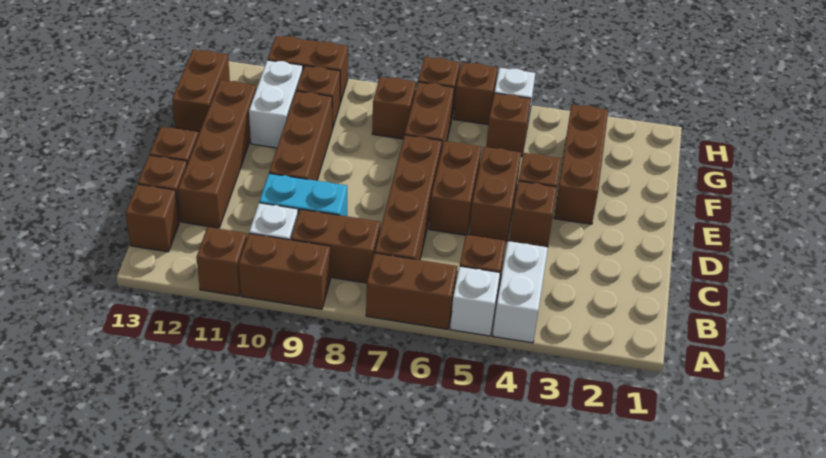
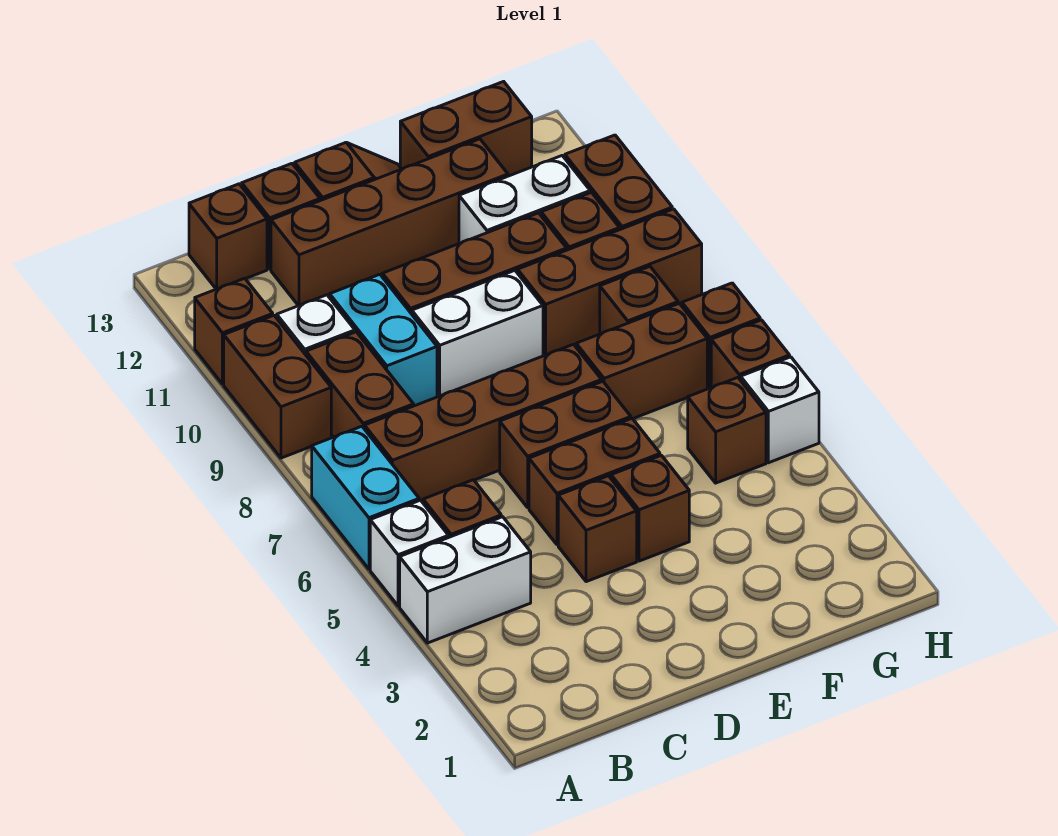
brown 1x2 brick [366,253,457,329] -> cyan 1x2 brick [312,426,419,569]
none -> white 1x2 brick [412,271,543,396]
brown 1x3 brick [554,104,608,224] -> brown 1x3 brick moved to [518,209,702,355]

